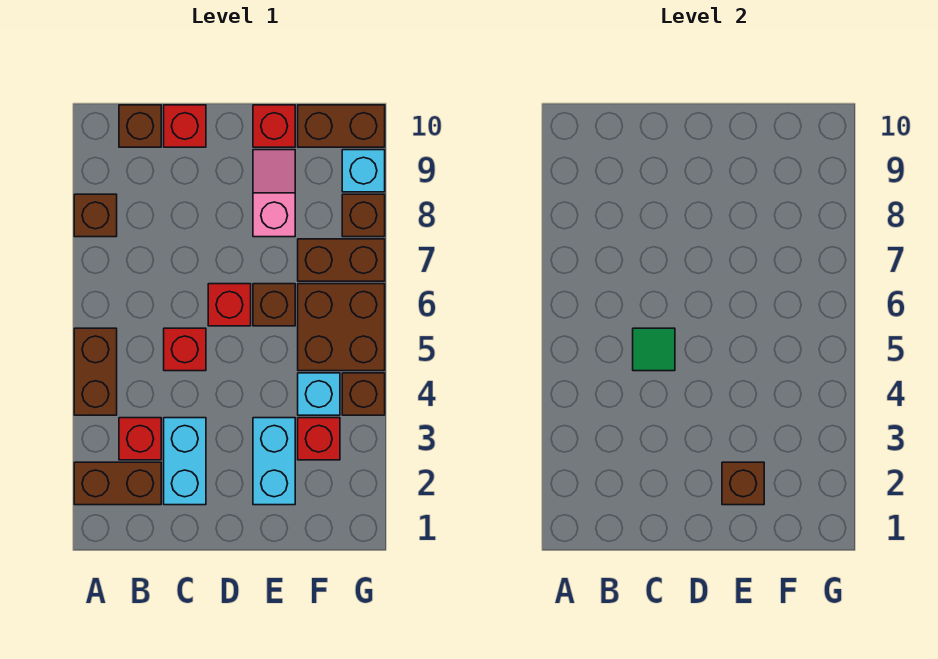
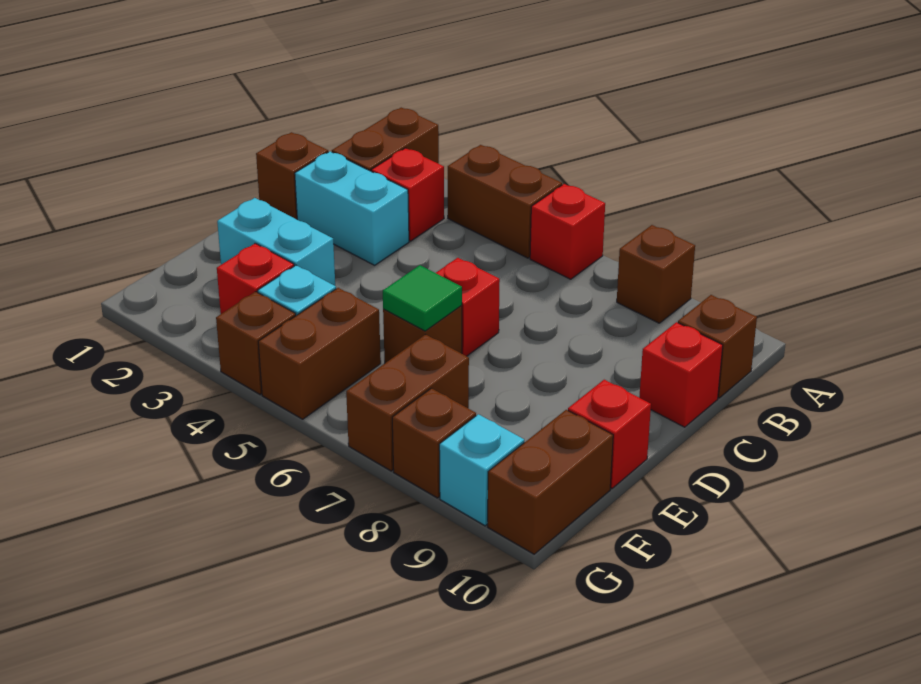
red 1x1 brick [164,328,206,371] -> red 1x1 brick moved to [530,184,605,279]
green 1x1 tile [633,328,675,371] -> green 1x1 tile moved to [383,265,462,331]
brown 1x1 brick [722,462,764,505] -> brown 1x1 brick moved to [256,132,328,219]
pink 1x2 slope [253,150,295,237] -> none
brown 2x2 brick [298,284,385,371] -> brown 1x2 brick [258,288,381,419]

